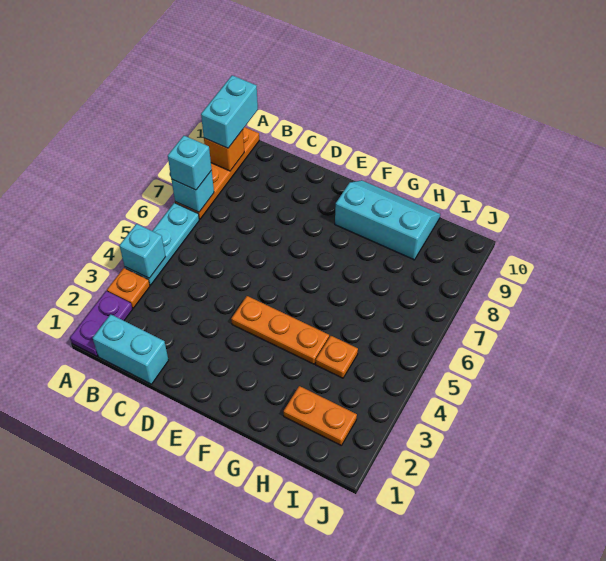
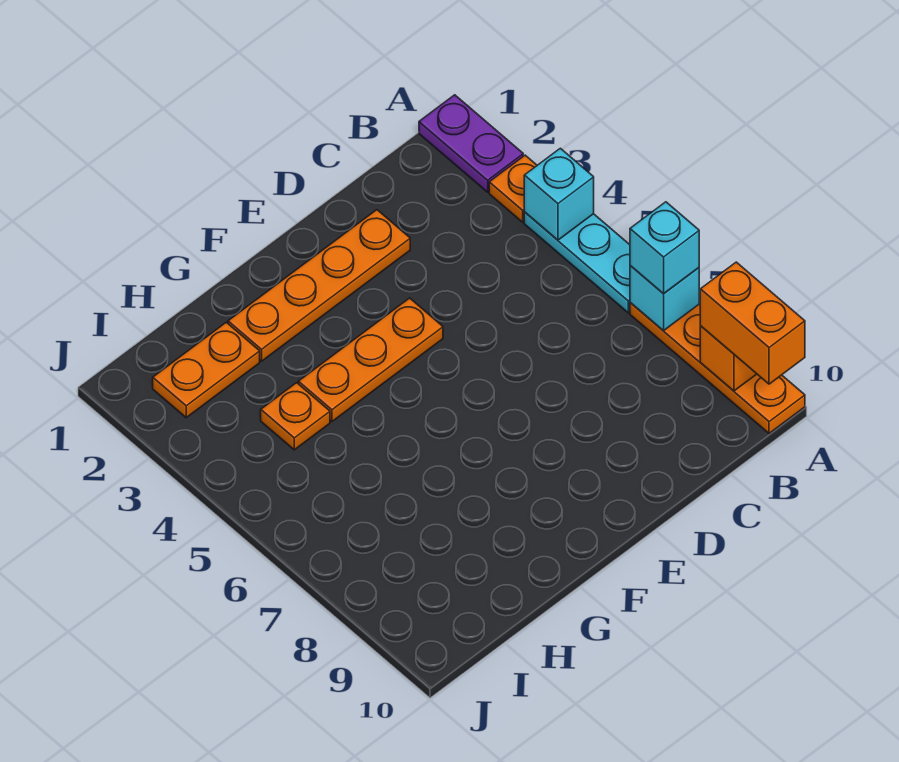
cyan 1x2 brick [201,75,258,148] -> orange 1x2 brick [700,262,805,384]
cyan 1x2 brick [93,314,169,384] -> none
none -> orange 1x4 plate [228,210,410,361]
cyan 2x3 slope [335,180,440,260] -> none

